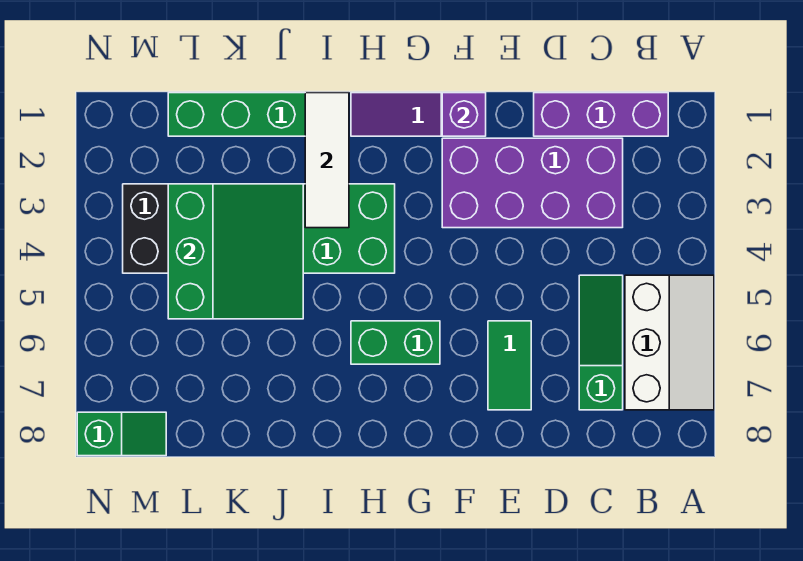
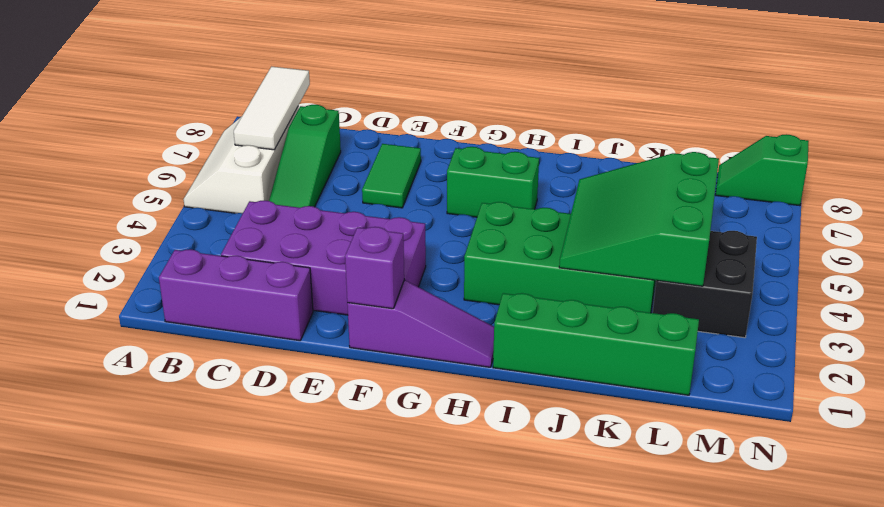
white 1x3 tile [305,93,349,228] -> white 1x3 tile moved to [234,67,310,150]

